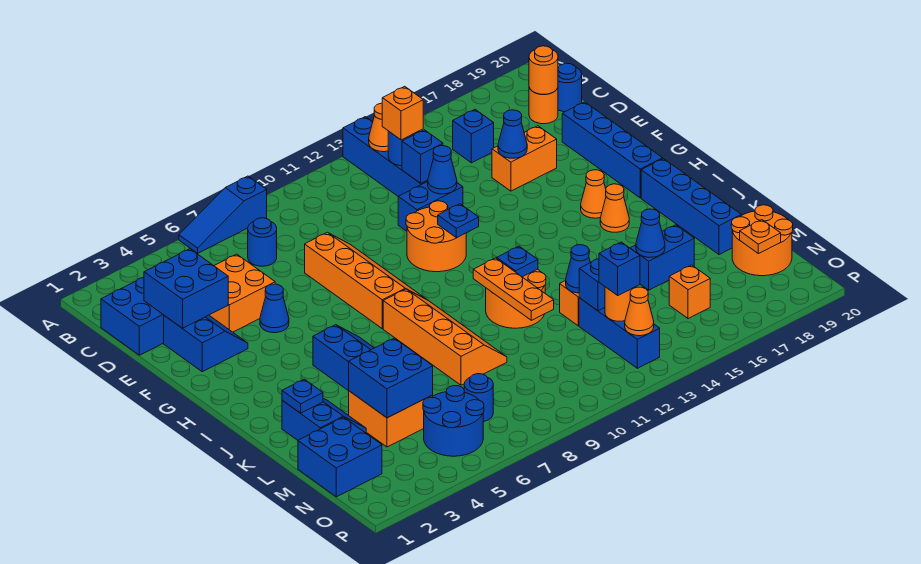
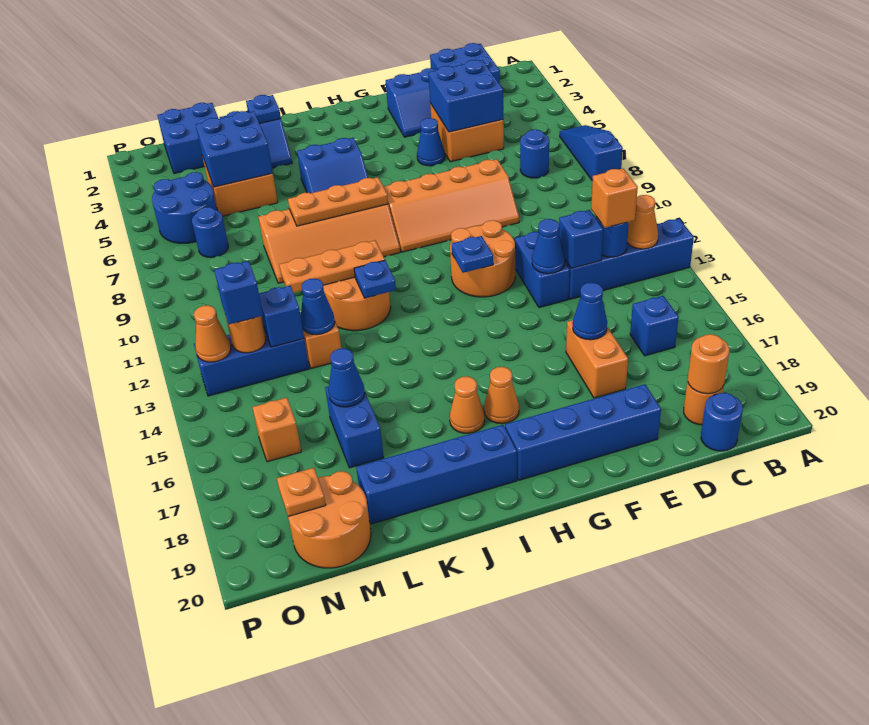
blue 2x2 brick [144,249,228,328] -> blue 2x2 brick moved to [428,60,503,132]
none -> orange 1x3 plate [288,177,388,226]

